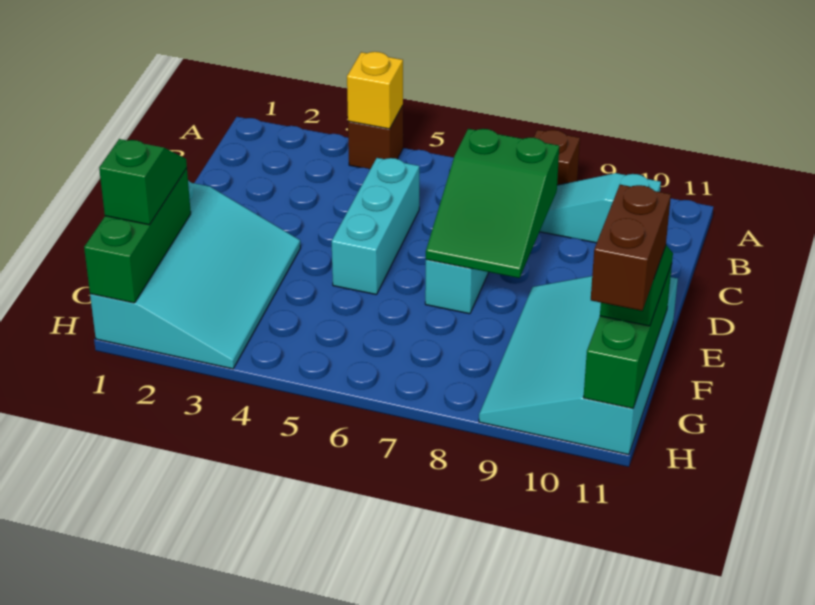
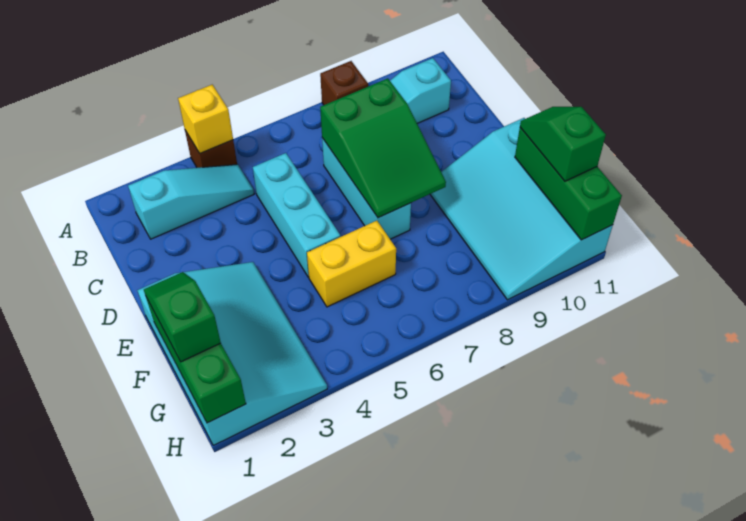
none -> cyan 1x3 slope [128,164,254,239]
none -> yellow 1x2 brick [307,221,396,307]
brown 1x2 brick [591,185,671,311] -> none

